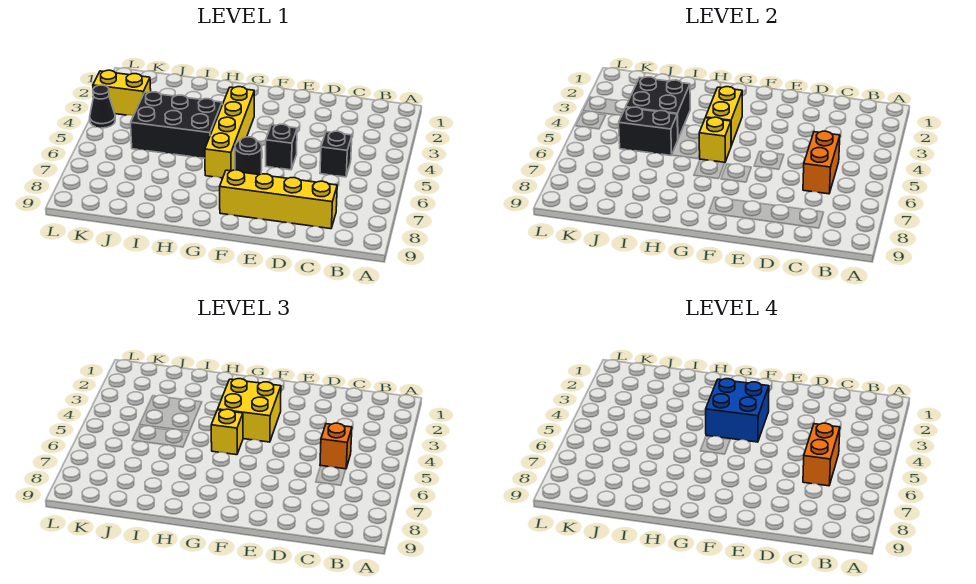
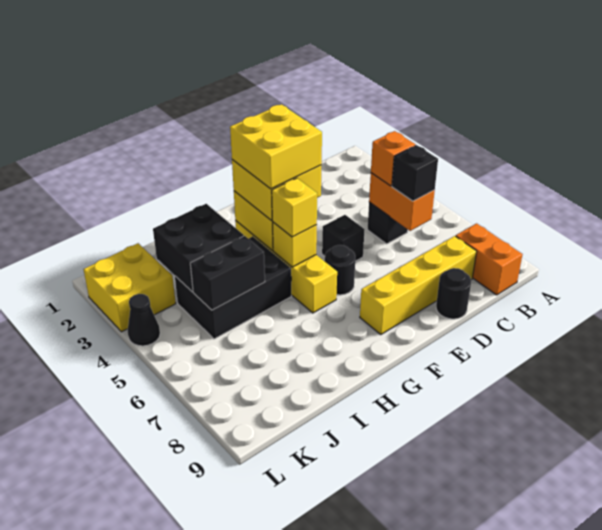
orange 1x2 brick [803,423,840,486] -> orange 1x2 brick moved to [456,223,523,295]
none -> black 1x1 brick [392,145,438,201]
none -> black 1x1 round brick [436,268,471,319]
blue 2x2 brick [706,379,769,442] -> yellow 2x2 brick [230,104,322,189]
yellow 1x2 brick [93,70,151,116] -> yellow 2x2 brick [84,243,176,332]

